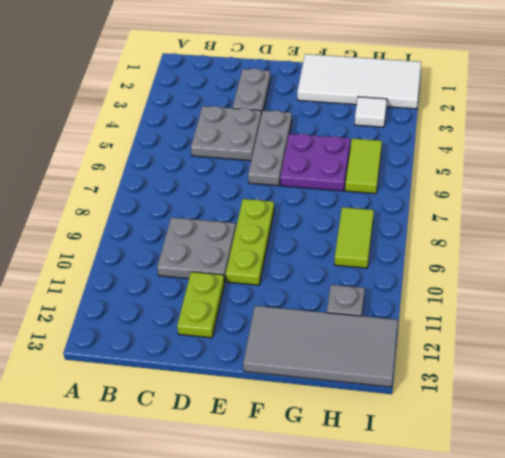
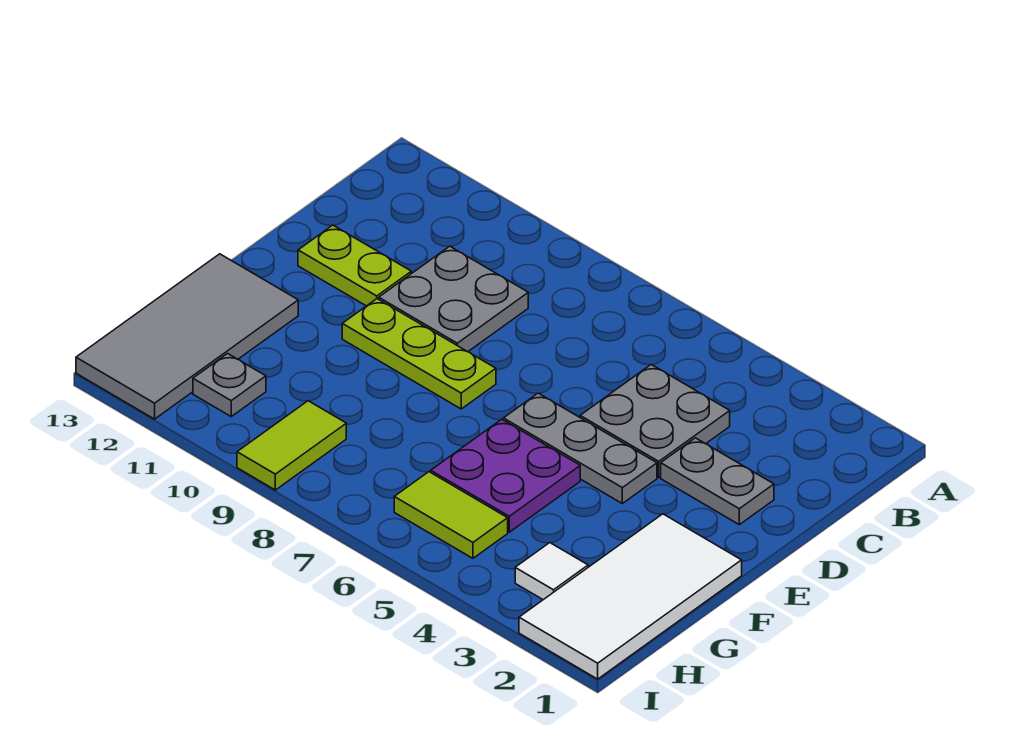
lime 1x2 tile [335,207,374,268] -> lime 1x2 tile turned to [237,401,346,490]

